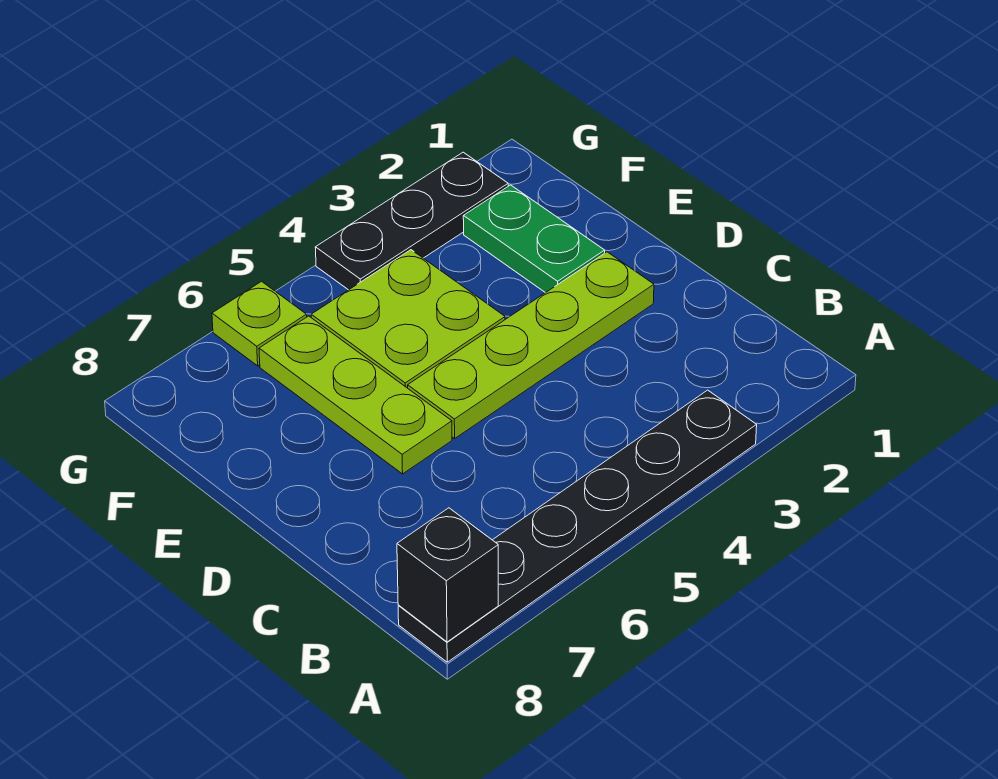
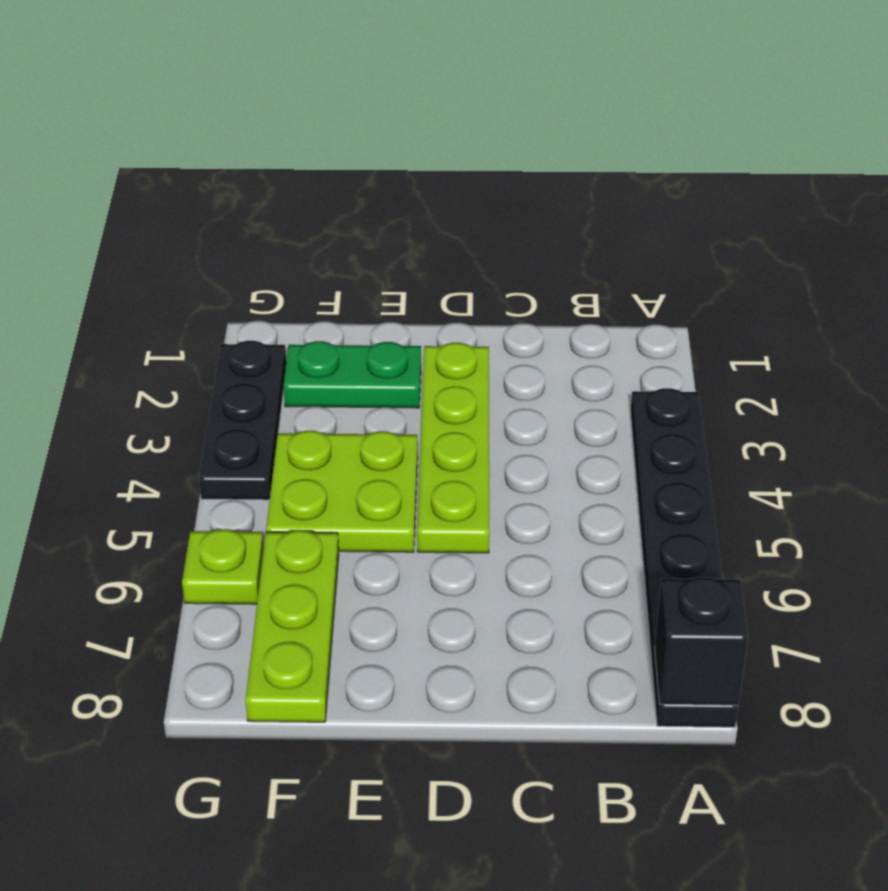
lime 1x3 plate [259,316,452,474] -> lime 1x3 plate turned to [246,530,339,722]

